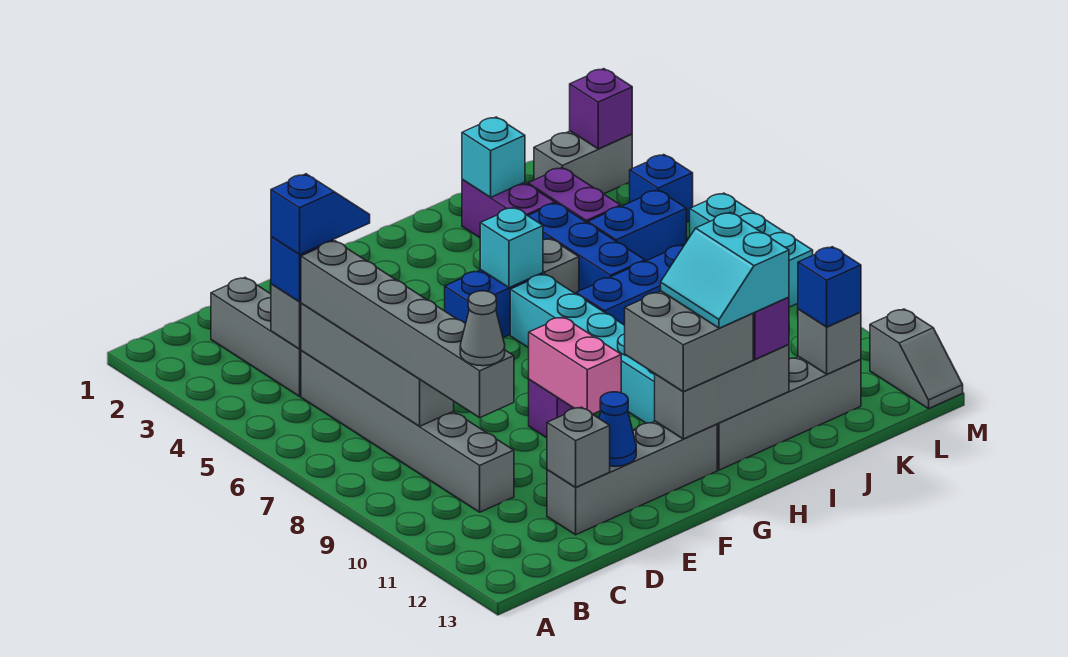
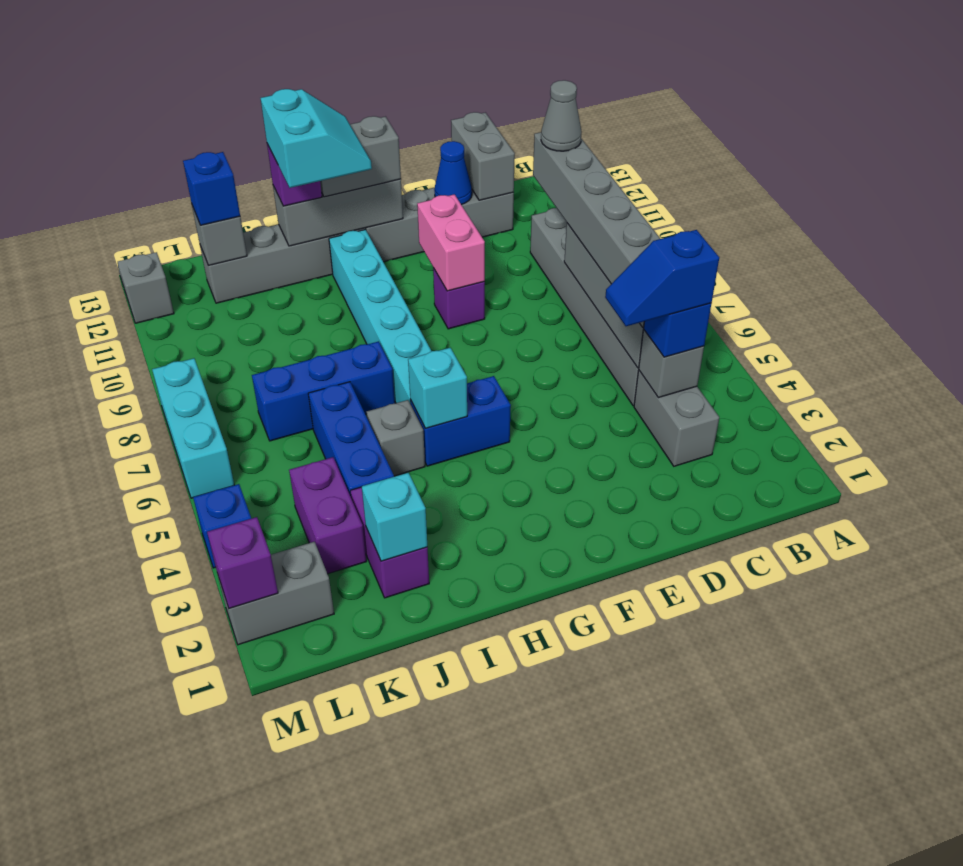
grey 1x3 brick [211,278,301,396] -> grey 1x2 brick [634,370,719,466]
grey 1x1 brick [547,407,610,488] -> grey 1x2 brick [451,112,515,200]
grey 2x2 brick [625,291,753,392] -> grey 1x2 brick [320,116,401,197]
blue 1x2 brick [588,190,687,261] -> none

